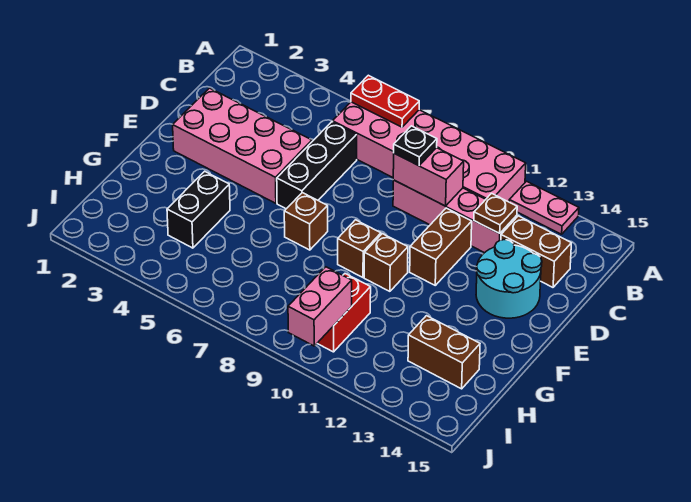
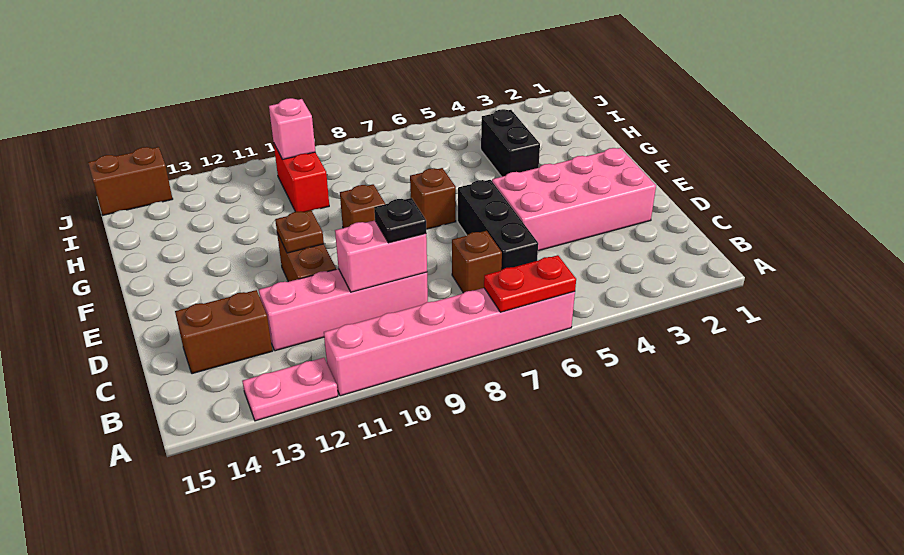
pink 2x6 brick [333,102,526,202] -> pink 1x6 brick [324,288,575,396]
brown 1x1 plate [474,193,517,233] -> brown 1x1 plate moved to [275,210,324,253]
cyan 2x2 round brick [476,240,542,318] -> none
brown 1x1 brick [364,234,408,291] -> brown 1x1 brick moved to [452,231,502,293]
brown 1x2 brick [408,316,480,389] -> brown 1x2 brick moved to [88,147,173,215]
pink 1x2 brick [288,267,352,346] -> pink 1x1 brick [269,98,315,159]

